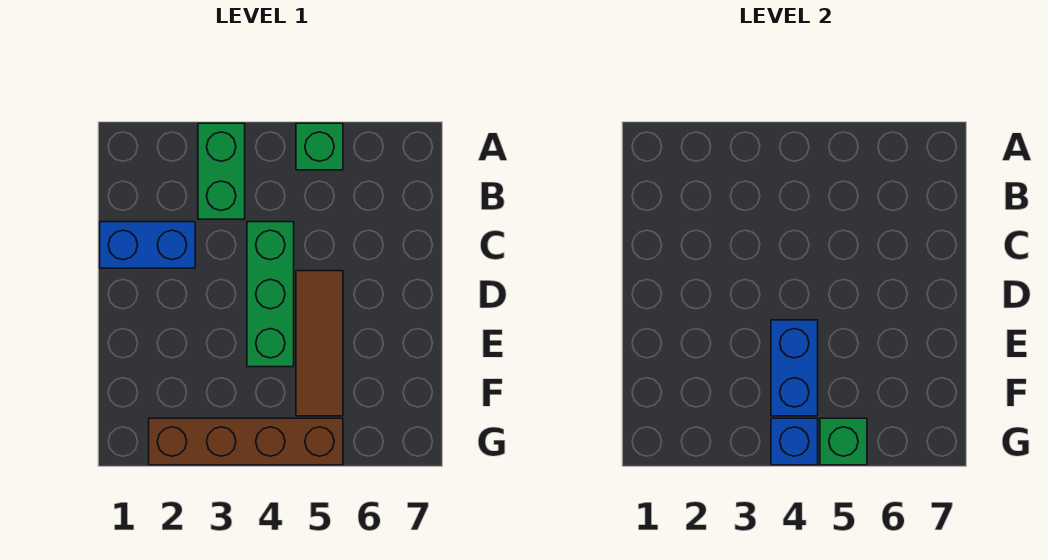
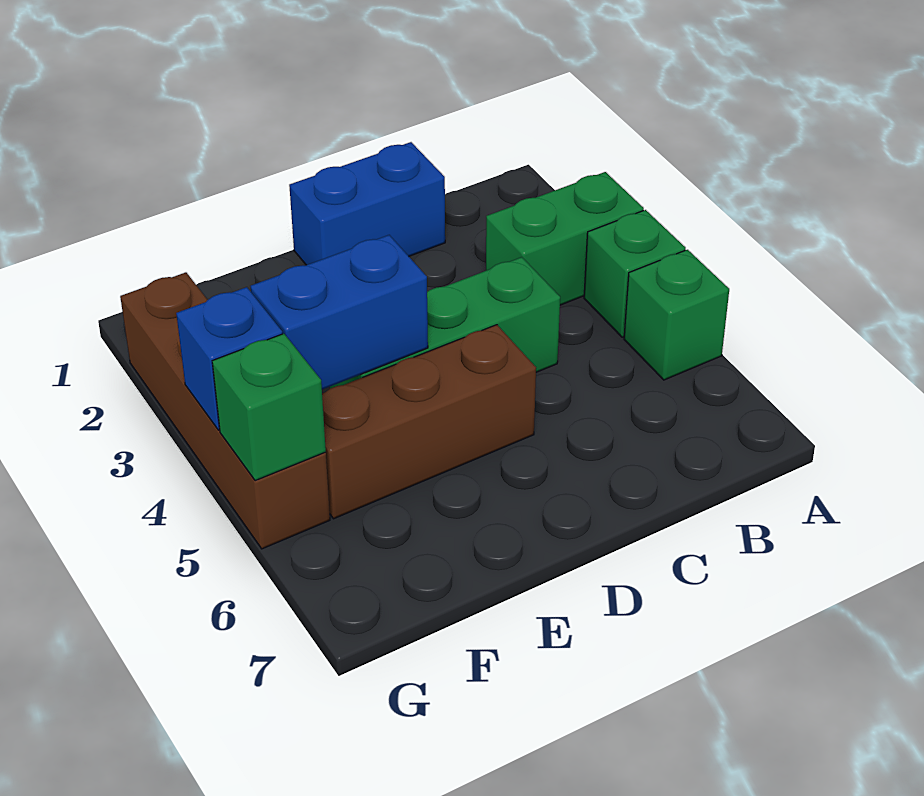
none -> green 1x1 brick [584,210,686,337]
blue 1x2 brick [100,222,195,268] -> blue 1x2 brick turned to [289,142,445,265]
brown 1x3 tile [296,271,343,416] -> brown 1x3 brick [322,325,536,519]

